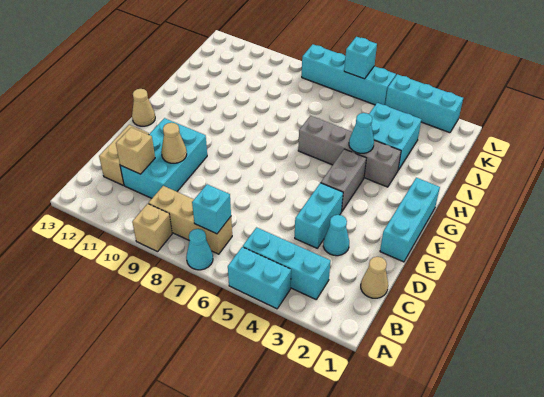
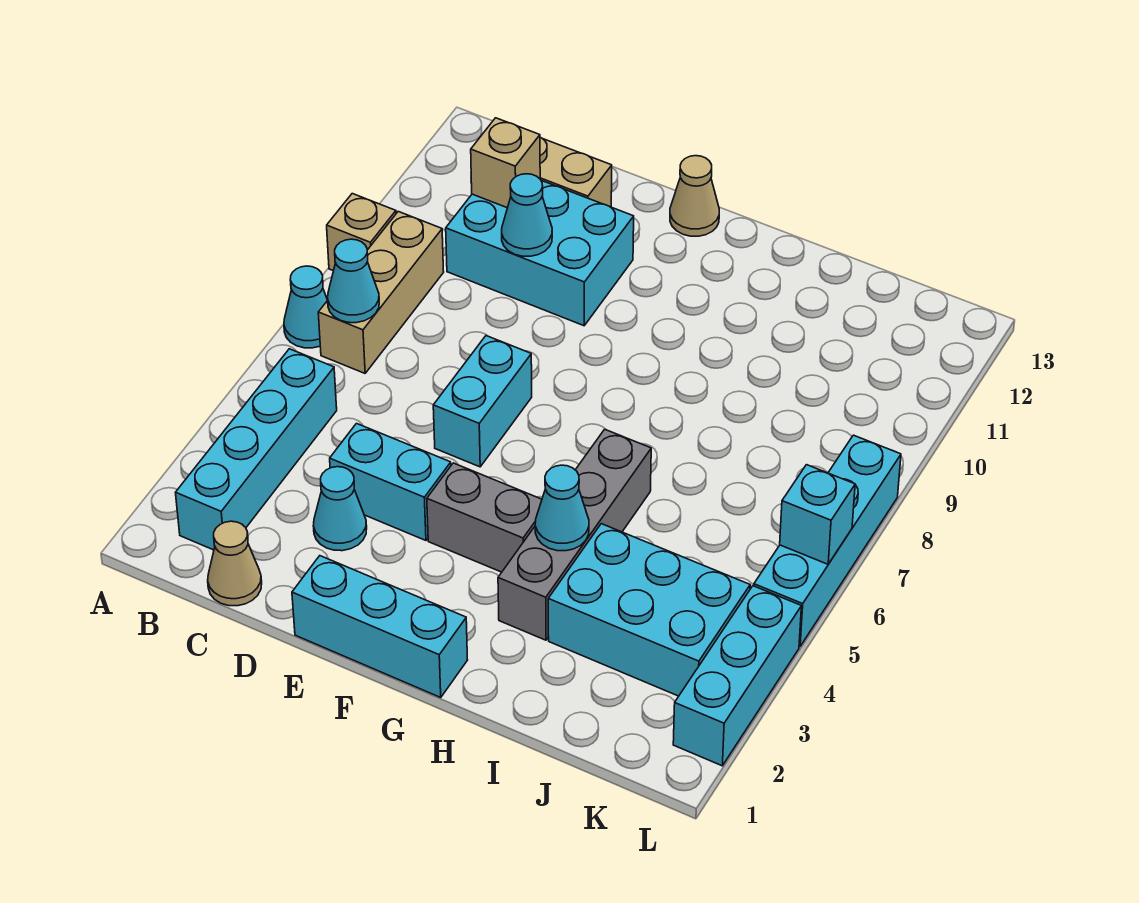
cyan 1x2 brick [228,247,291,309] -> cyan 1x2 brick moved to [433,336,532,467]
cyan 1x3 brick [243,227,331,299] -> cyan 1x4 brick [176,349,337,550]
cyan 1x1 brick [192,184,231,234] -> cyan 1x1 cone [327,239,379,323]
tan 1x1 cone [161,123,187,163] -> cyan 1x1 cone [502,174,552,256]
cyan 2x2 brick [369,103,421,170] -> cyan 2x3 brick [548,524,750,696]

